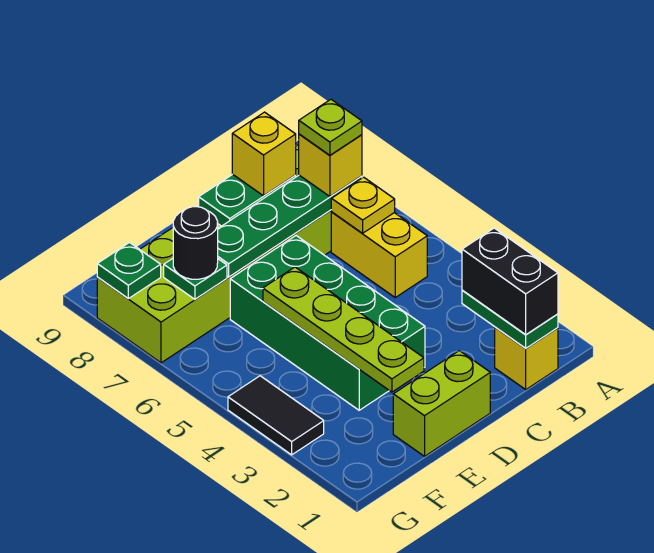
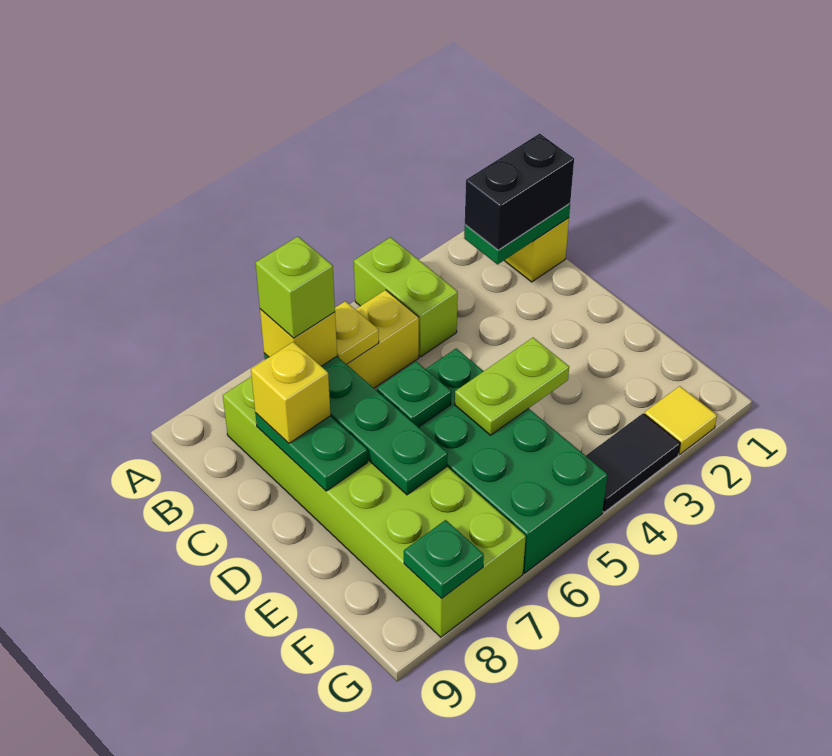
lime 1x1 plate [299,99,362,155] -> lime 1x1 brick [256,236,335,338]
lime 1x2 brick [393,351,490,456] -> lime 1x2 brick moved to [354,237,458,357]
green 2x4 brick [230,236,425,410] -> green 2x4 brick turned to [419,349,607,573]
lime 1x4 plate [263,267,424,392] -> lime 1x2 plate [455,338,569,435]
green 1x1 plate [164,259,227,299] -> green 1x1 plate moved to [377,361,451,427]
black 1x1 round brick [173,207,218,279] -> none
none -> yellow 1x1 tile [645,386,717,454]

